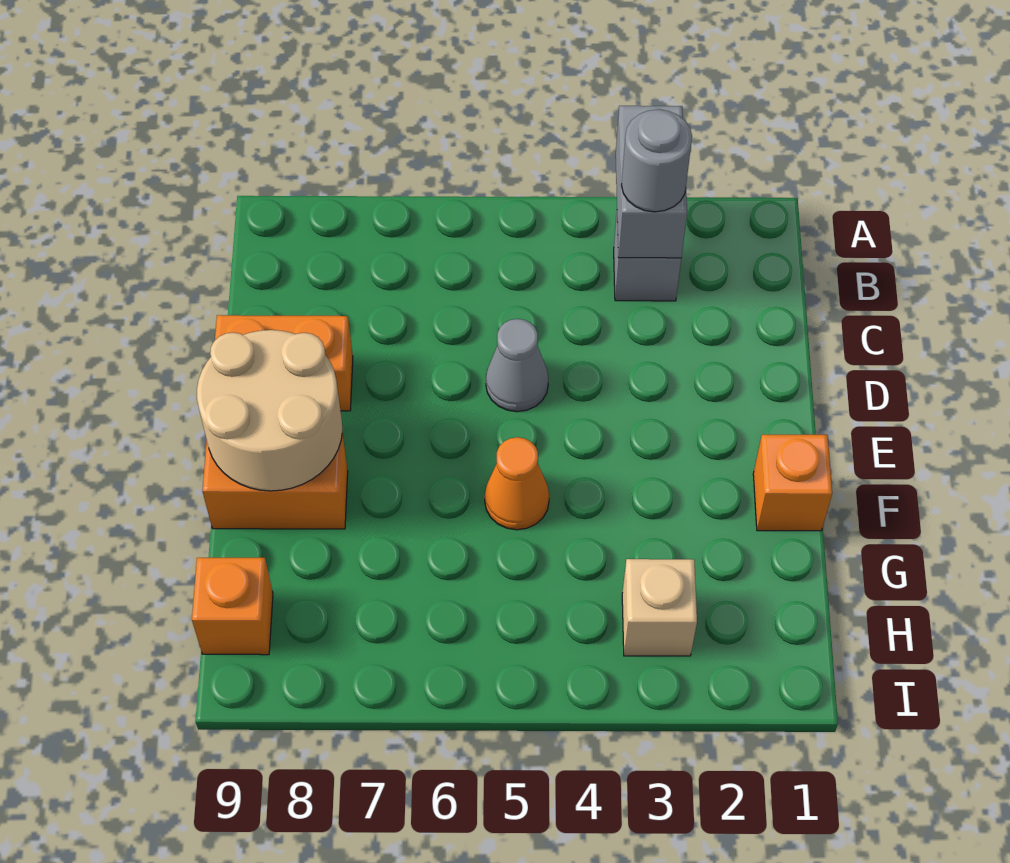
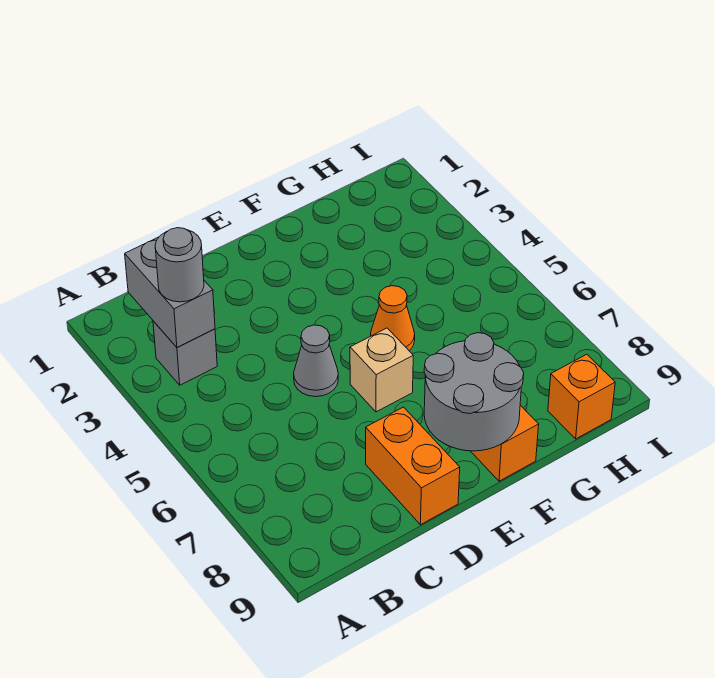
grey 1x2 brick [616,106,687,258] -> grey 1x2 brick turned to [125,237,215,348]
tan 2x2 round brick [197,330,342,491] -> grey 2x2 round brick [424,333,524,451]
orange 1x1 brick [753,435,832,531] -> none
tan 1x1 brick [622,559,697,656] -> tan 1x1 brick moved to [350,328,413,412]

